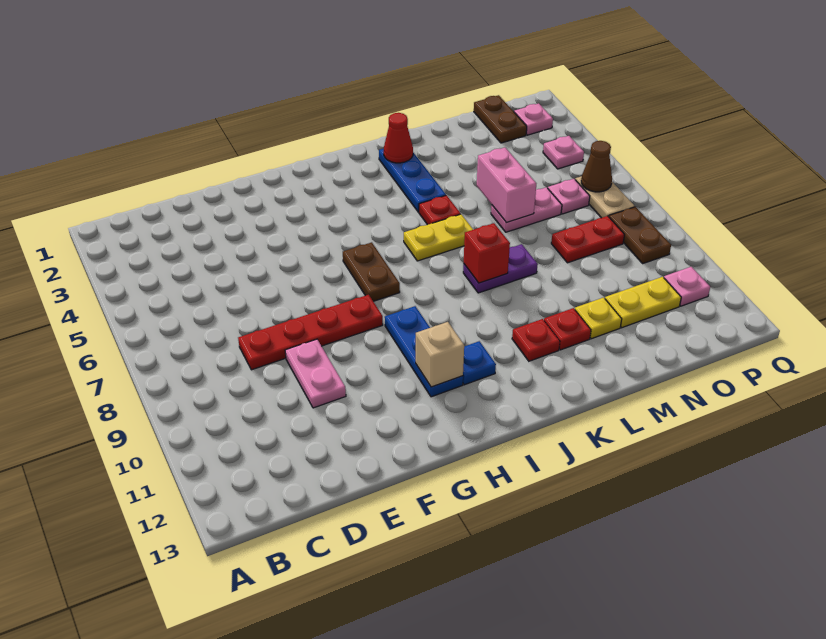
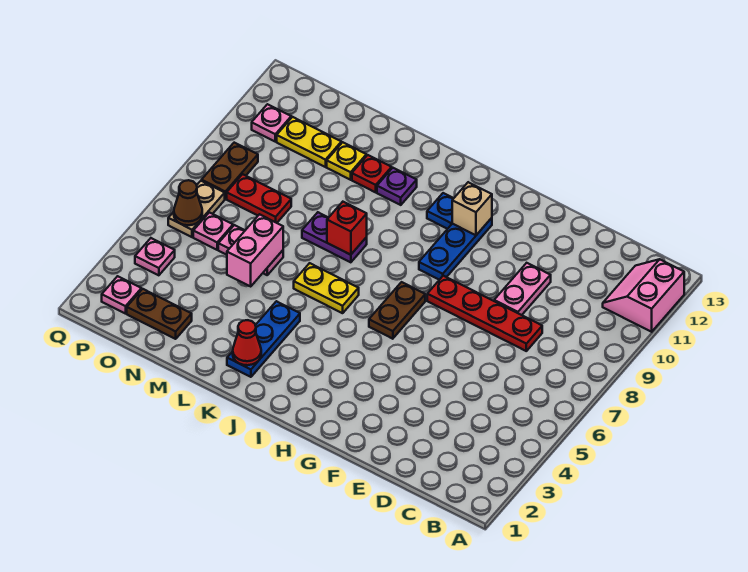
none -> pink 2x2 slope [603,259,684,332]
red 1x1 plate [419,195,461,225] -> none
red 1x1 plate [512,319,560,361] -> purple 1x1 plate [377,168,417,205]
brown 1x2 plate [474,95,527,143] -> brown 1x2 plate turned to [127,289,192,339]

